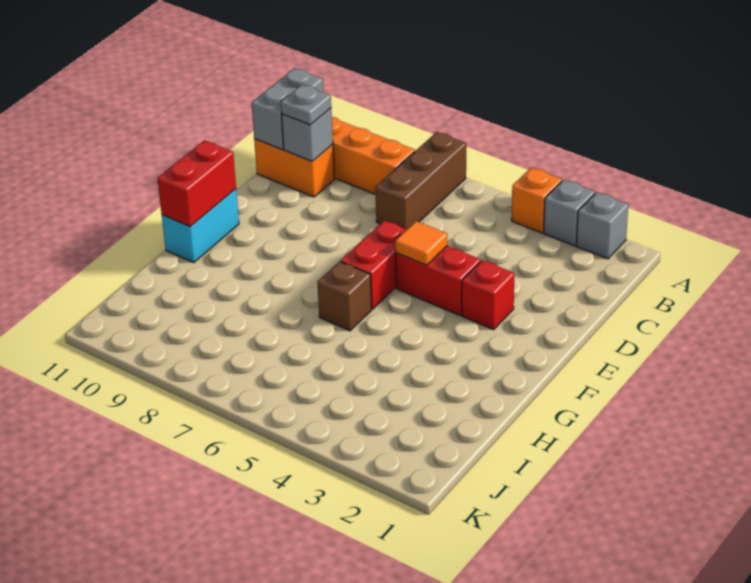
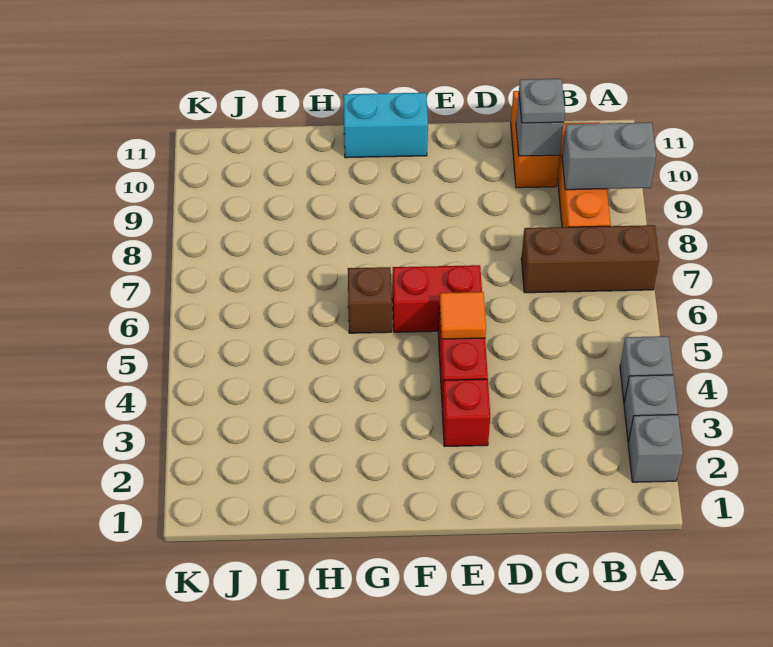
orange 1x1 brick [512,168,562,233] -> grey 1x1 brick [620,336,673,402]
grey 1x2 brick [252,68,323,149] -> grey 1x2 brick moved to [562,122,656,190]
red 1x2 brick [158,140,236,227] -> none

